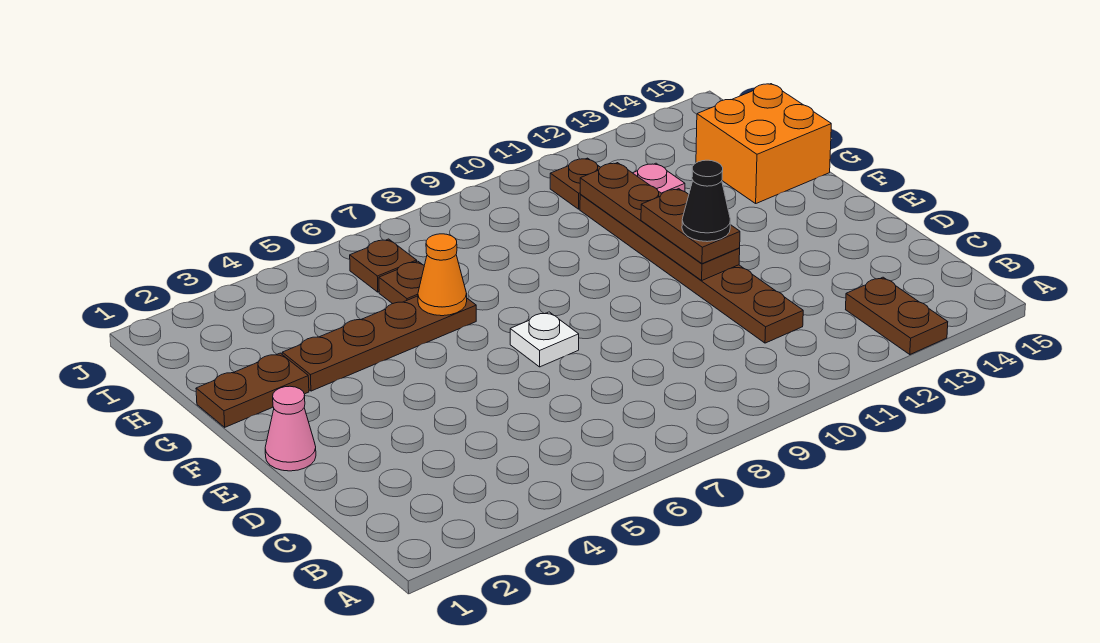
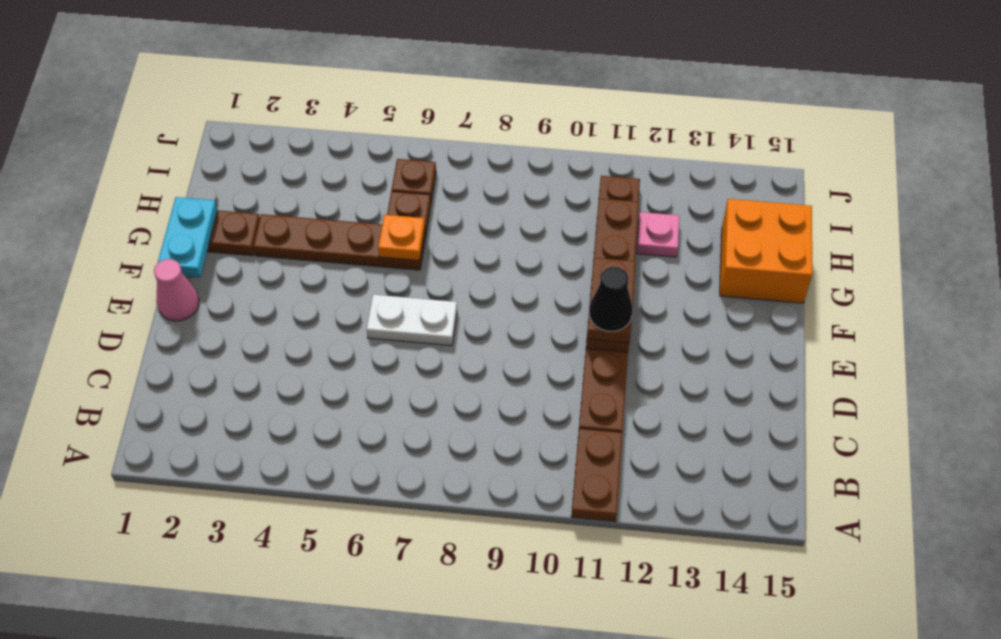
brown 1x2 plate [846,277,948,355] -> brown 1x2 plate moved to [571,428,623,522]
white 1x1 plate [510,312,579,367] -> white 1x2 plate [367,295,457,346]
none -> cyan 1x2 plate [158,197,218,277]
orange 1x1 cone [418,234,467,316] -> orange 1x1 plate [378,215,425,261]

